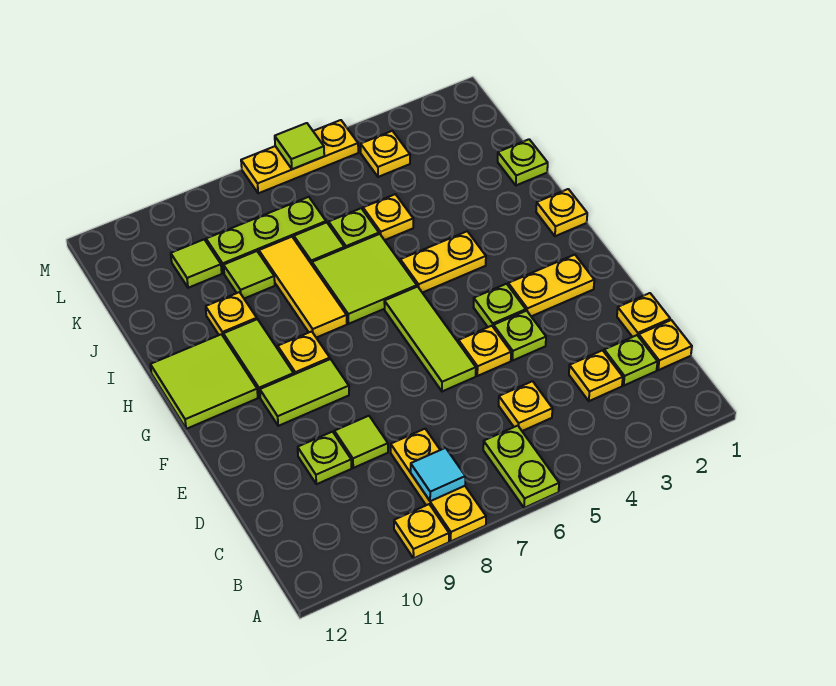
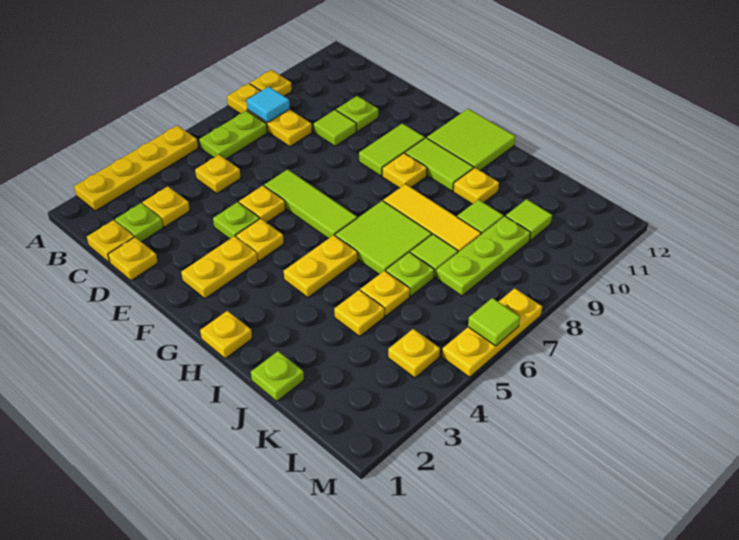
none -> yellow 1x4 plate [74,125,198,211]
lime 1x2 plate [483,426,559,508] -> lime 1x2 plate turned to [199,111,267,159]
lime 1x1 plate [473,284,526,328] -> yellow 1x1 plate [236,219,284,261]
none -> yellow 1x1 plate [334,290,385,336]

